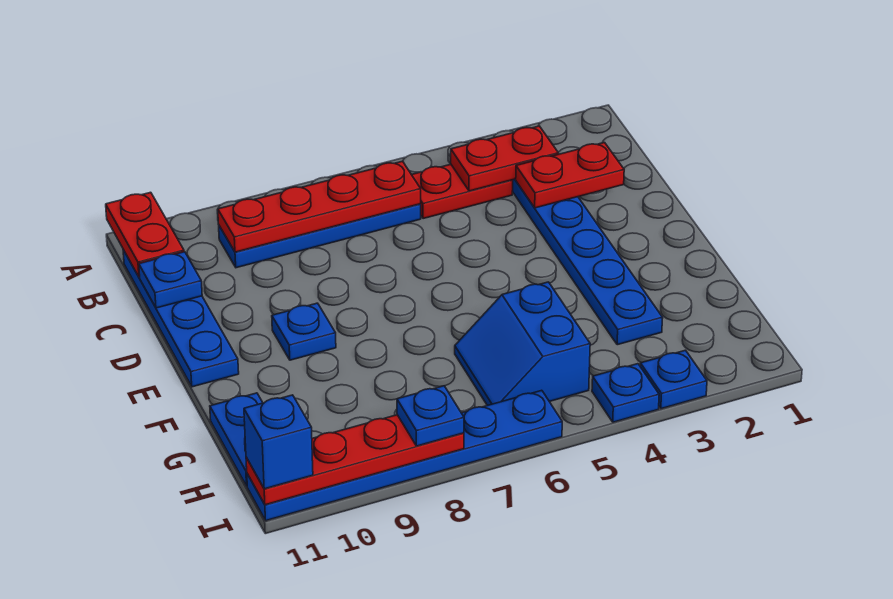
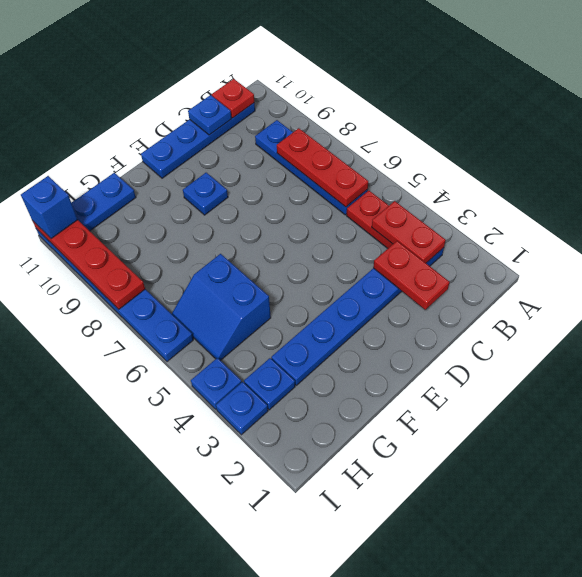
red 1x2 plate [106,192,184,277] -> red 1x1 plate [212,79,254,118]
red 1x4 plate [218,161,421,252] -> red 1x3 plate [277,128,368,207]
blue 2x2 slope [455,282,590,406] -> blue 2x2 slope turned to [172,254,271,361]
blue 1x1 plate [397,386,464,446] -> blue 1x1 plate moved to [244,358,295,410]

